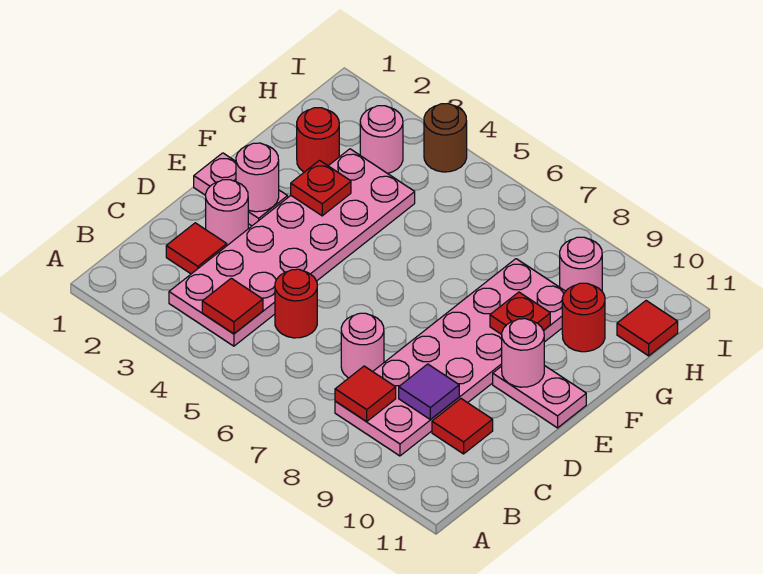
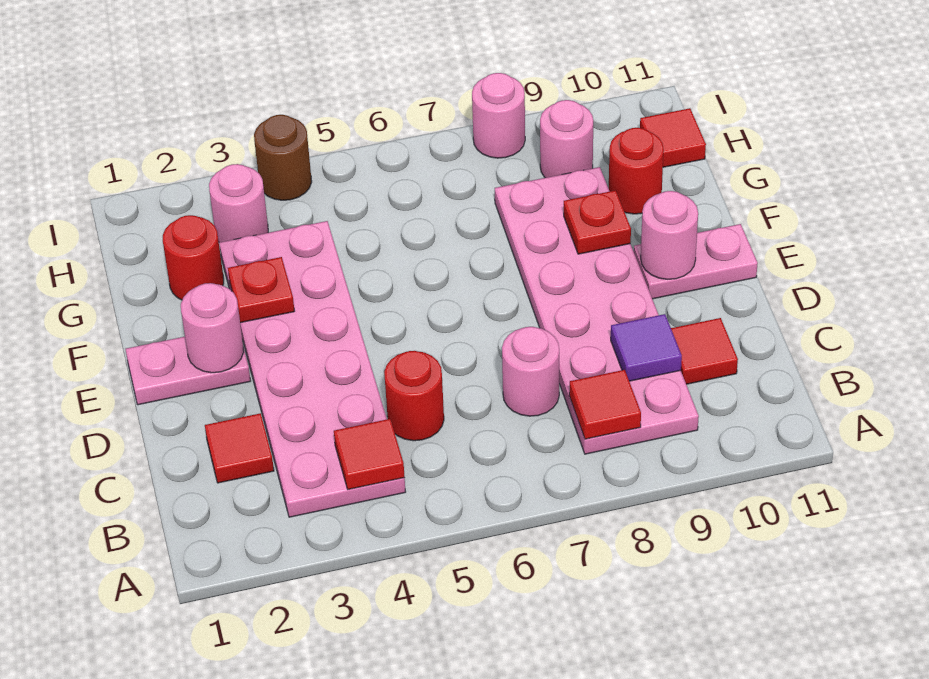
pink 1x1 round brick [206,180,248,245] -> pink 1x1 round brick moved to [472,73,525,158]

